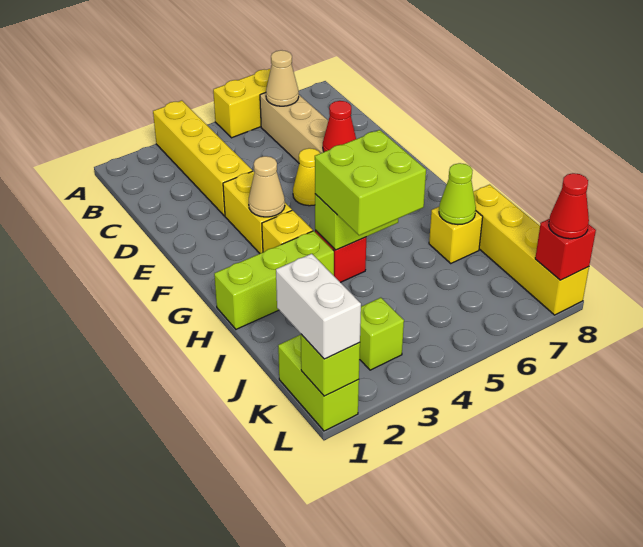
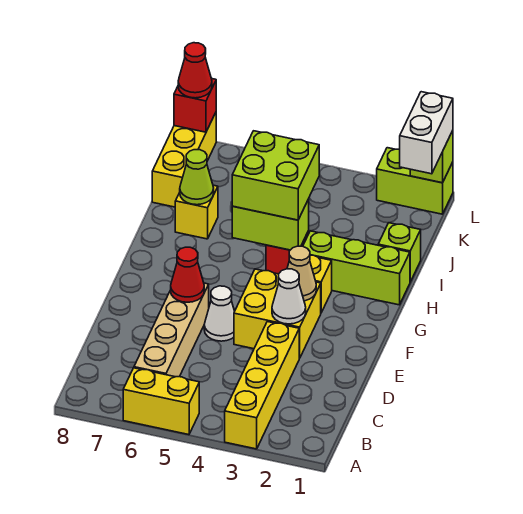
tan 1x1 cone [266,50,299,106] -> none
yellow 1x2 brick [223,171,292,253] -> yellow 2x2 brick [234,269,321,358]
none -> white 1x1 cone [272,269,306,324]
yellow 1x1 cone [293,148,320,206] -> white 1x1 cone [204,286,235,341]
yellow 1x4 brick [473,185,589,315] -> yellow 1x3 brick [152,113,216,207]
lime 1x2 brick [278,335,359,431] -> lime 1x2 brick turned to [377,148,453,214]
lime 1x1 brick [360,298,404,370] -> lime 1x1 brick moved to [378,223,421,282]

